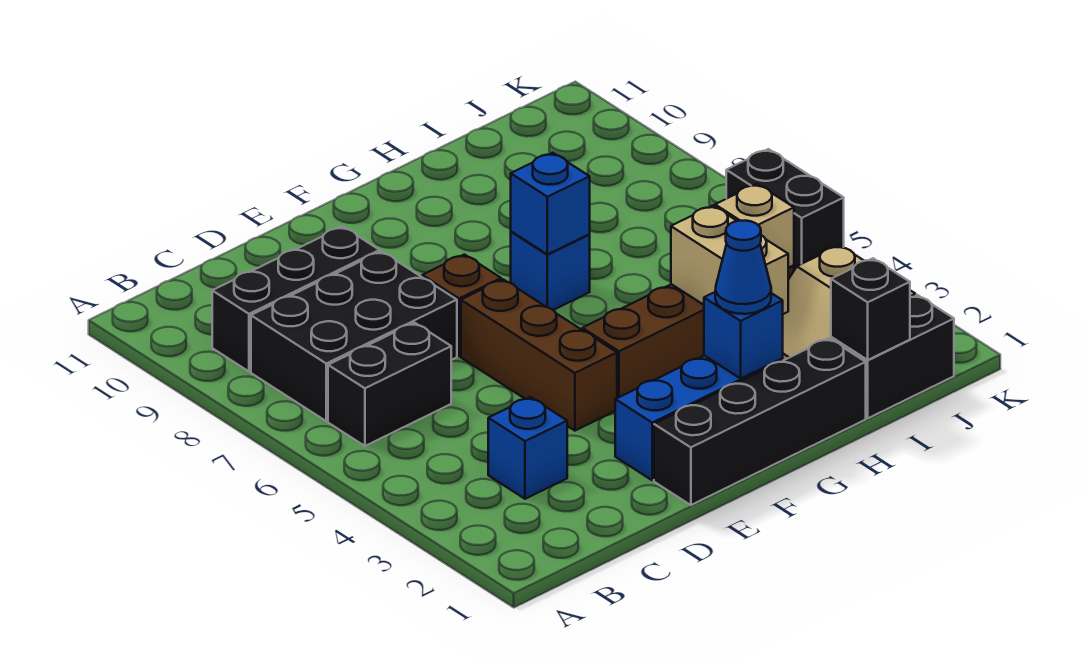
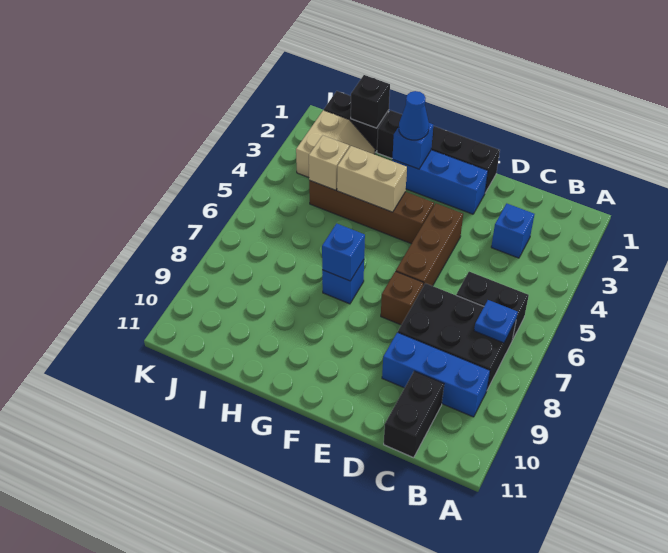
none -> blue 1x1 plate [474,300,518,343]
black 1x3 brick [212,226,380,372] -> blue 1x3 brick [382,332,490,417]
tan 1x2 brick [671,206,788,314] -> tan 1x2 brick turned to [337,146,407,212]
black 1x2 brick [726,149,844,270] -> black 1x2 brick moved to [384,371,444,458]

